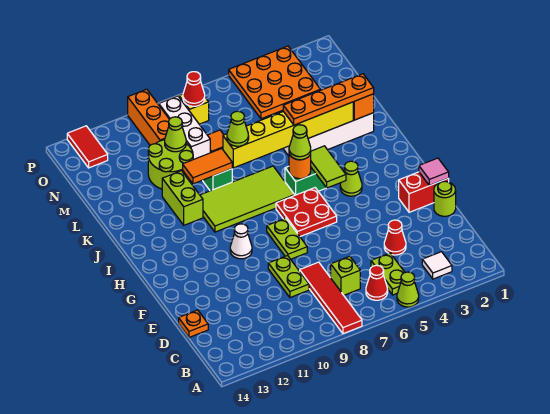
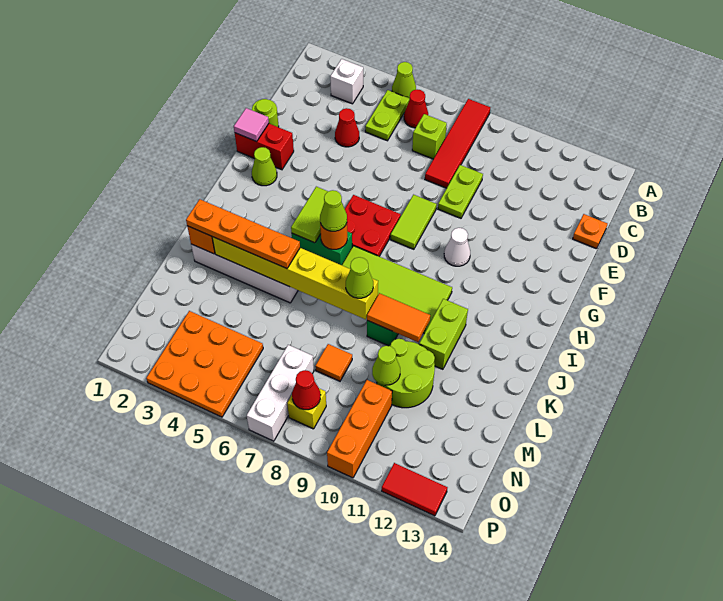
white 1x1 tile [422,252,452,279] -> white 1x1 brick [330,59,363,104]
lime 1x2 plate [267,218,307,259] -> lime 1x2 tile [390,195,437,249]
lime 1x1 cone [340,161,362,196] -> lime 1x1 cone moved to [252,147,277,186]
white 1x3 brick [159,96,210,159] -> white 1x3 brick moved to [247,345,314,441]
red 1x2 tile [67,126,108,168] -> red 1x2 tile turned to [382,463,448,516]

